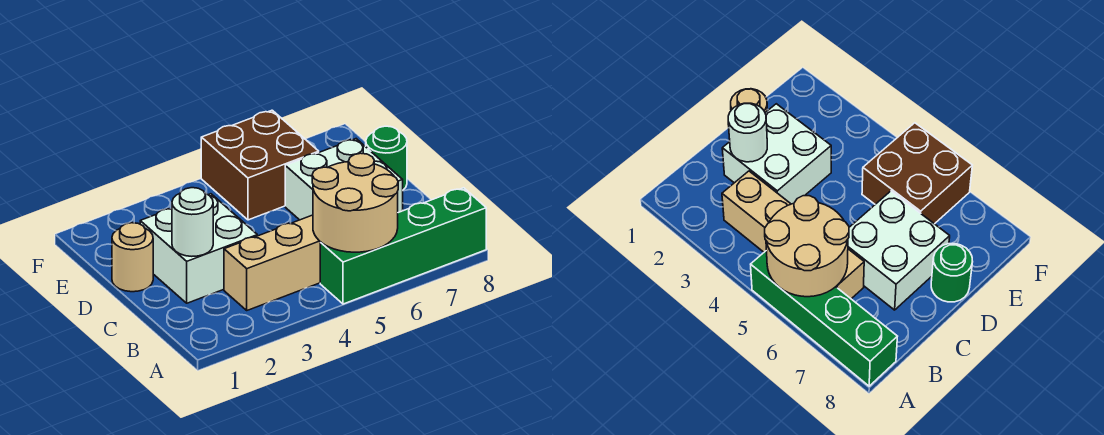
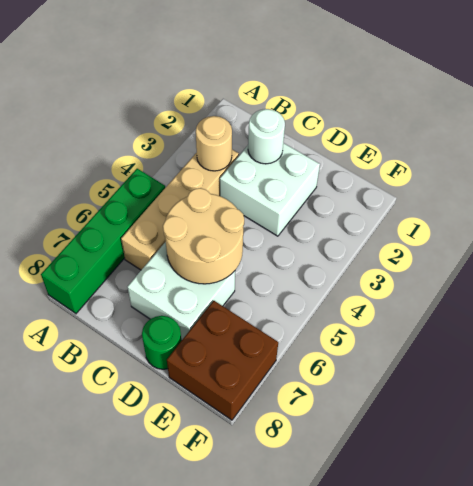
tan 2x2 round brick [312,153,398,252] -> tan 2x2 round brick moved to [163,188,244,284]
tan 1x1 round brick [112,223,153,292] -> tan 1x1 round brick moved to [196,116,232,171]
brown 2x2 brick [201,110,319,220] -> brown 2x2 brick moved to [167,301,278,420]

